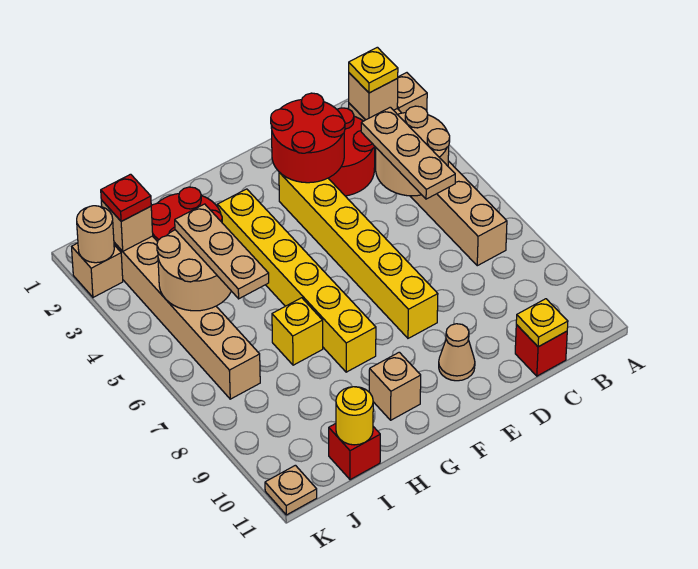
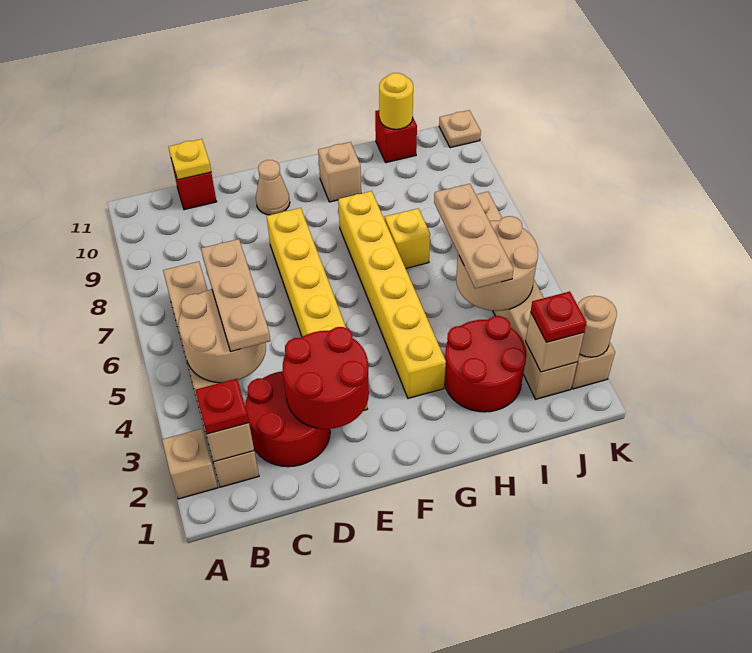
yellow 1x1 plate [349,47,398,93] -> red 1x1 plate [195,379,249,434]

